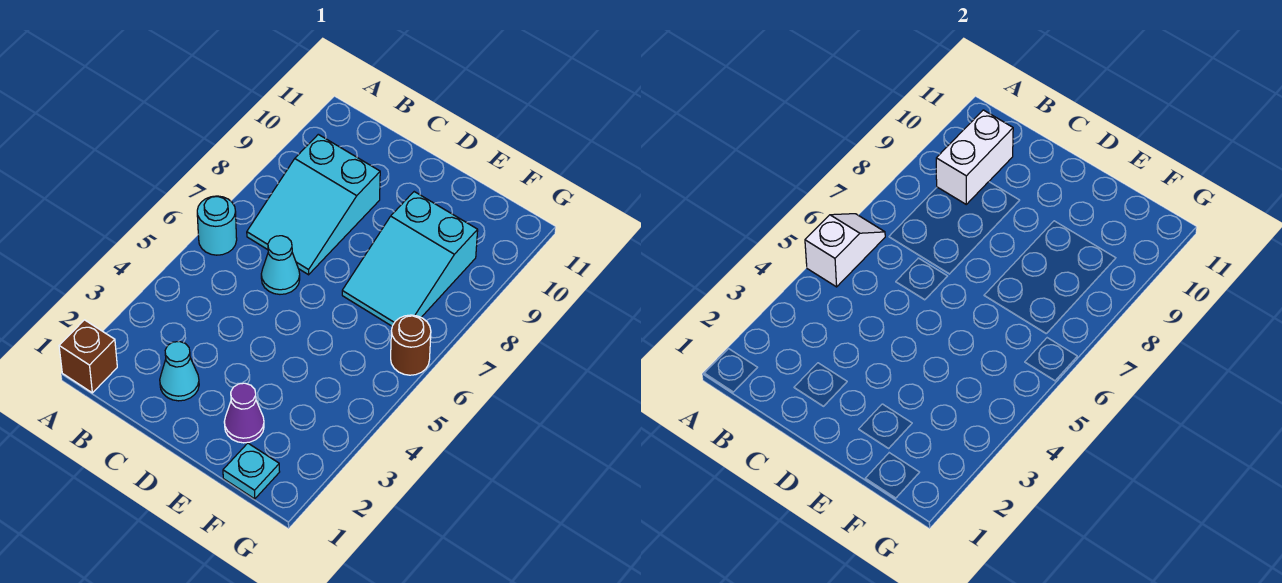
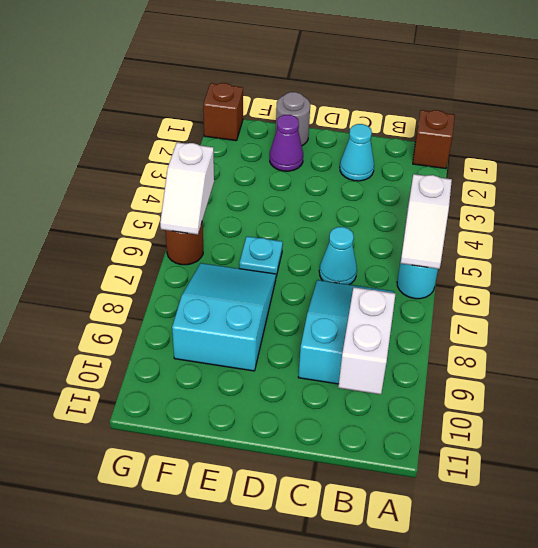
none -> grey 1x1 round brick [276,92,310,146]
cyan 1x1 plate [223,443,280,499] -> cyan 1x1 plate moved to [239,236,283,277]
none -> brown 1x1 brick [203,83,243,141]
none -> white 1x2 slope [160,142,214,235]

